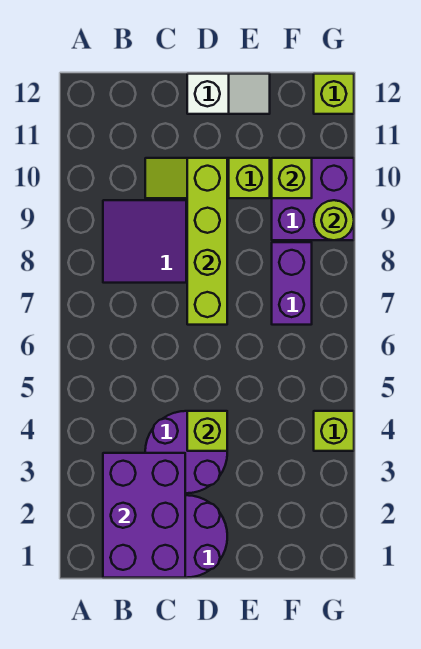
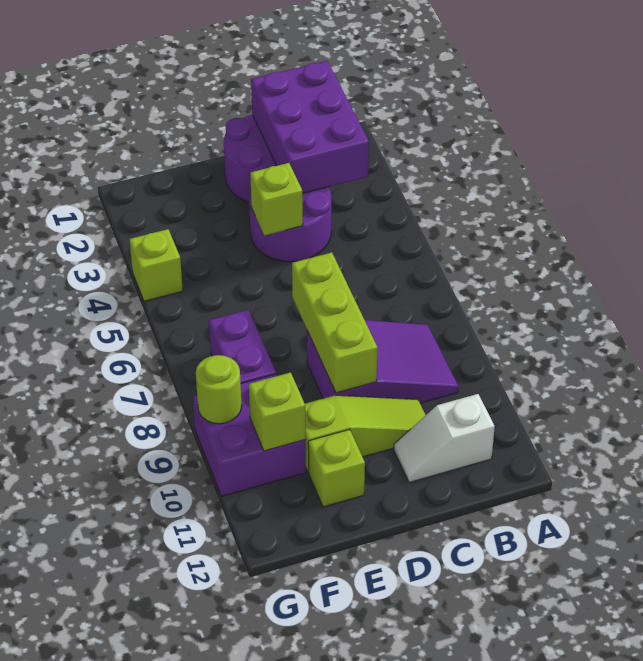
lime 1x4 brick [187,158,227,325] -> lime 1x3 brick [292,252,377,393]
white 1x2 slope [187,74,270,114] -> white 1x2 slope moved to [394,394,495,482]
lime 1x1 brick [314,74,354,114] -> lime 1x1 brick moved to [308,429,365,507]

